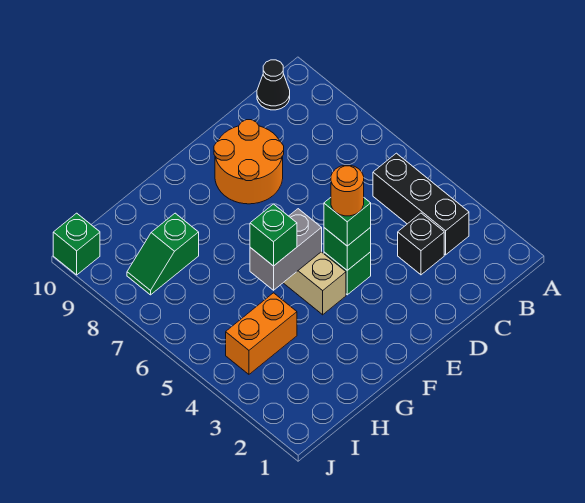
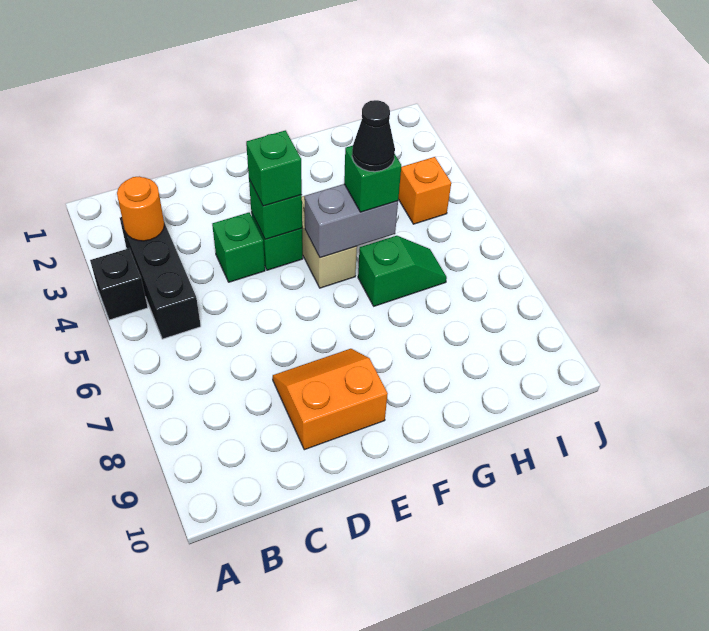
black 1x1 cone [257,60,290,110] -> black 1x1 cone moved to [352,100,395,172]
black 1x1 brick [398,213,444,275] -> black 1x1 brick moved to [90,248,148,320]
orange 2x2 round brick [214,120,284,204] -> orange 2x2 slope [273,349,388,450]
orange 1x1 round brick [331,165,364,216] -> orange 1x1 round brick moved to [117,176,164,241]
orange 1x2 brick [226,293,297,374] -> orange 1x1 brick [398,157,451,224]
green 1x2 slope [127,213,199,295] -> green 1x2 slope moved to [358,236,447,306]
green 1x1 brick [53,213,100,275] -> green 1x1 brick moved to [212,213,265,282]

